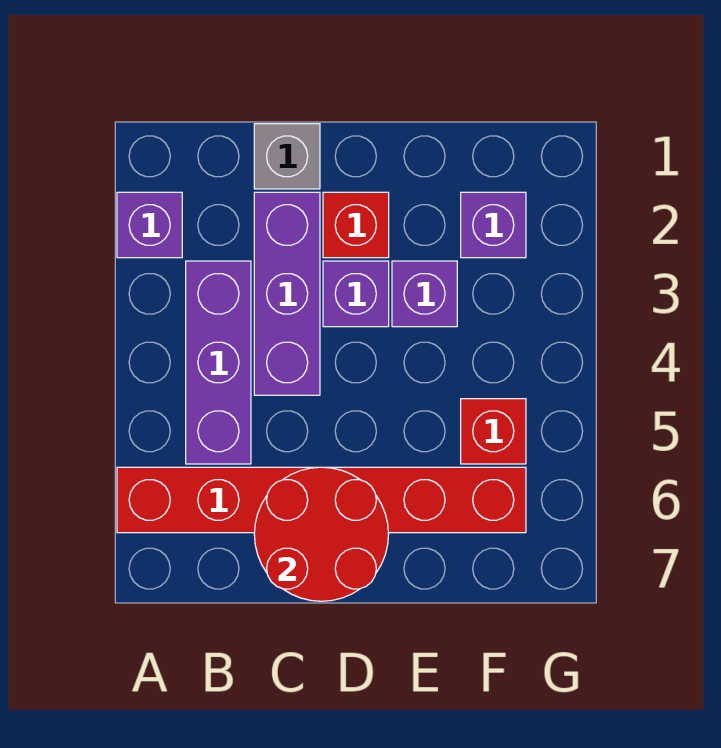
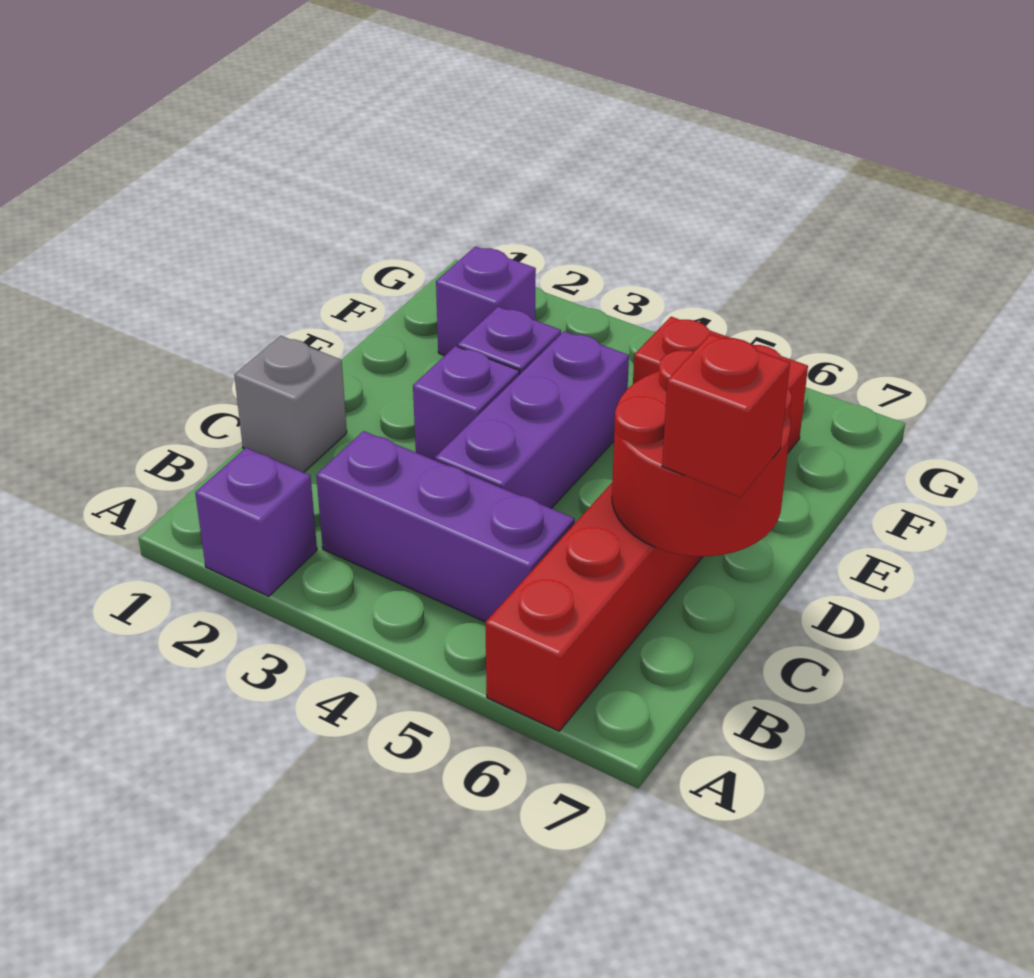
purple 1x3 brick [254,192,320,395] -> purple 1x3 brick turned to [435,331,629,508]
red 1x1 brick [323,192,389,258] -> red 1x1 brick moved to [662,334,790,497]

